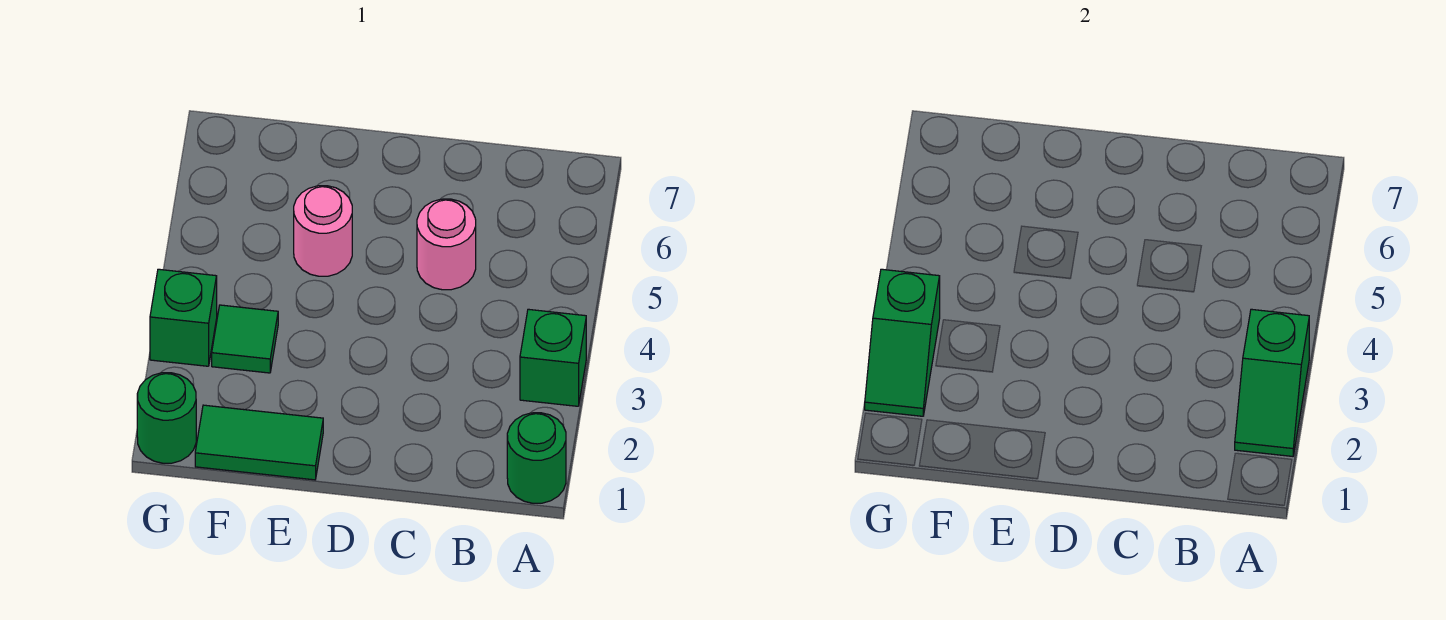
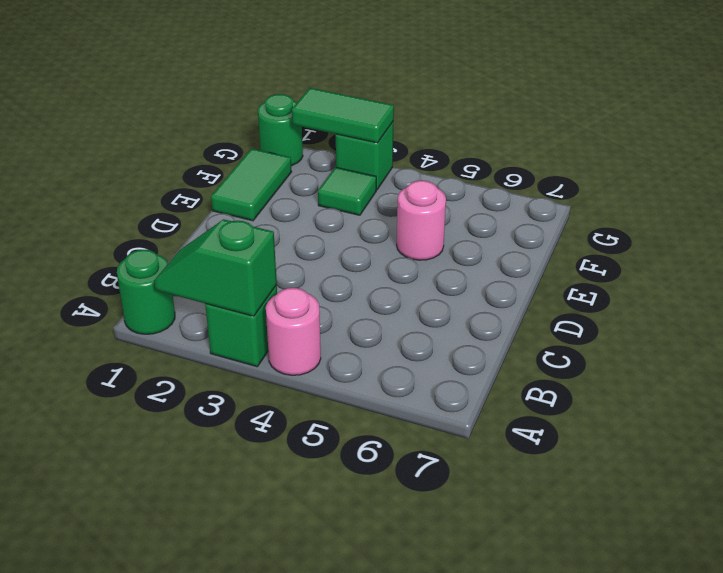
pink 1x1 round brick [417,199,476,290] -> pink 1x1 round brick moved to [266,288,321,375]
green 1x2 slope [865,269,940,416] -> green 1x2 tile [292,88,394,143]

